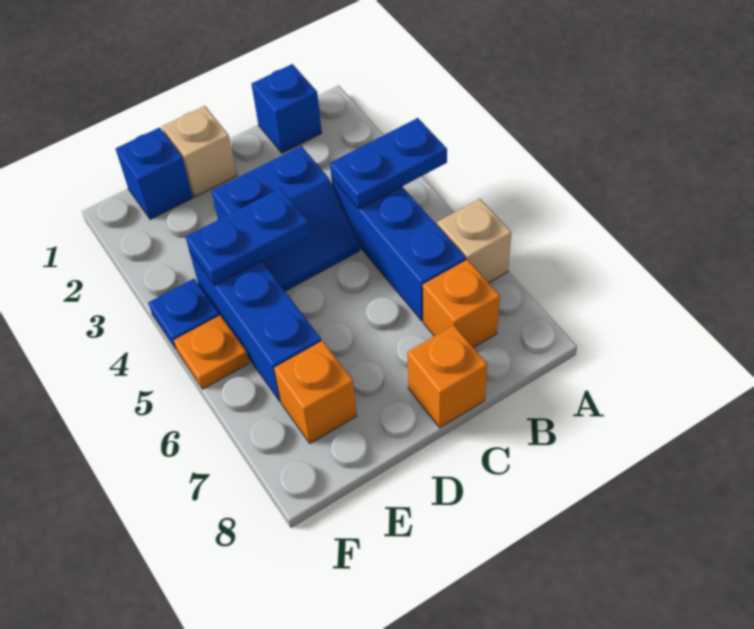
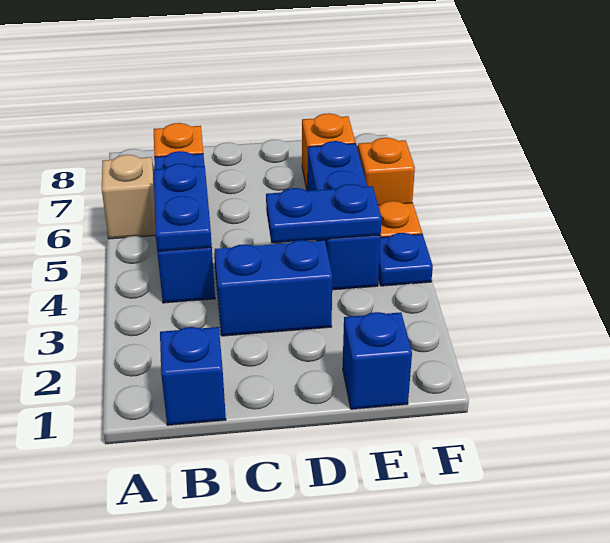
blue 1x2 plate [330,118,447,209] -> blue 1x2 plate turned to [154,164,212,252]
orange 1x1 brick [407,325,487,428] -> orange 1x1 brick moved to [358,138,415,205]
tan 1x1 brick [162,106,237,197] -> none

